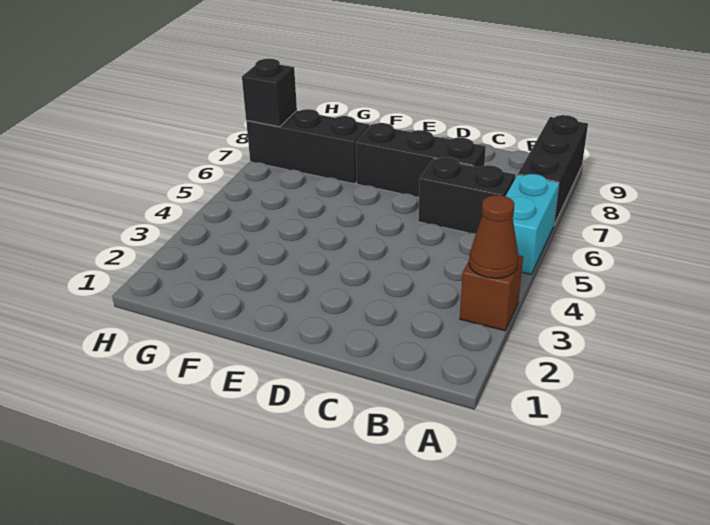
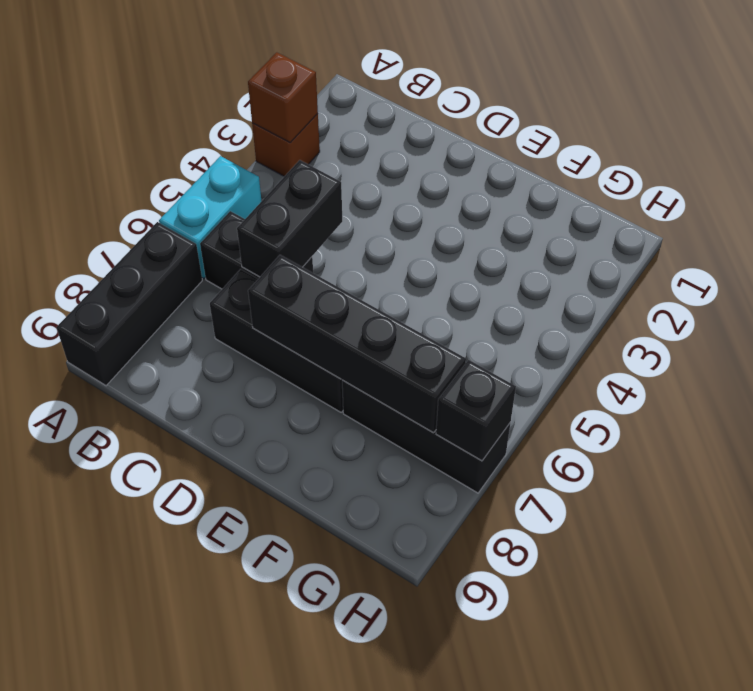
brown 1x1 cone [469,195,519,278] -> brown 1x1 brick [248,52,318,143]
none -> black 1x2 brick [237,160,342,277]
none -> black 1x4 brick [248,255,466,433]

